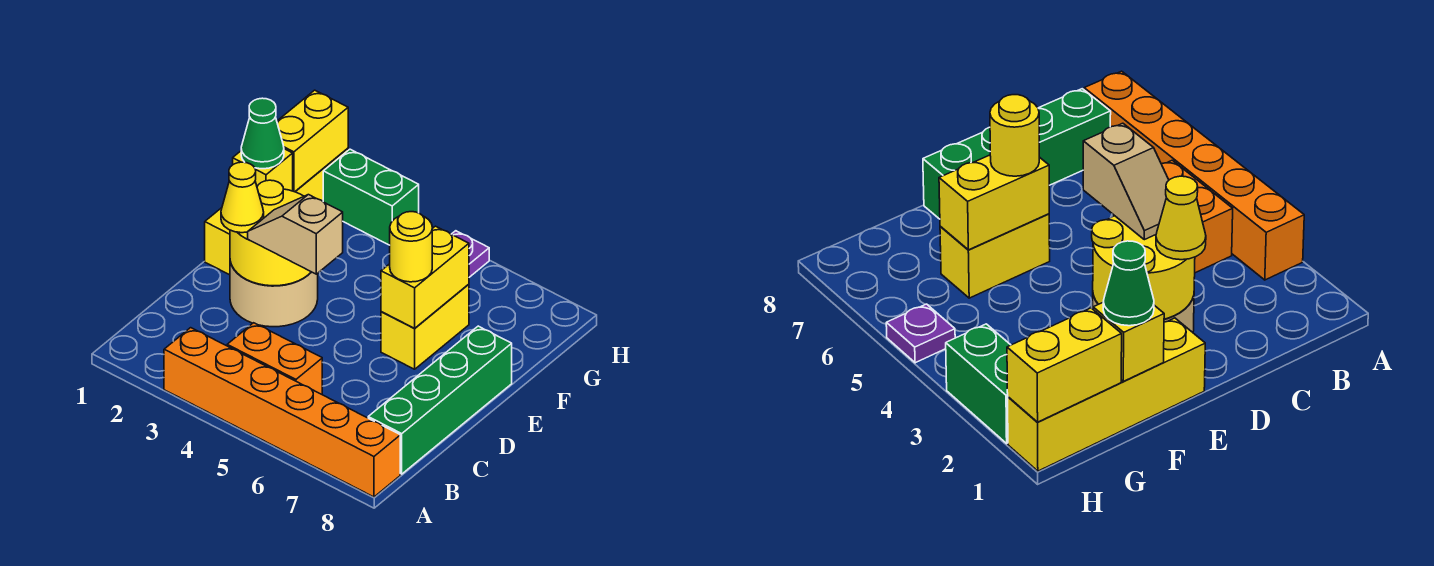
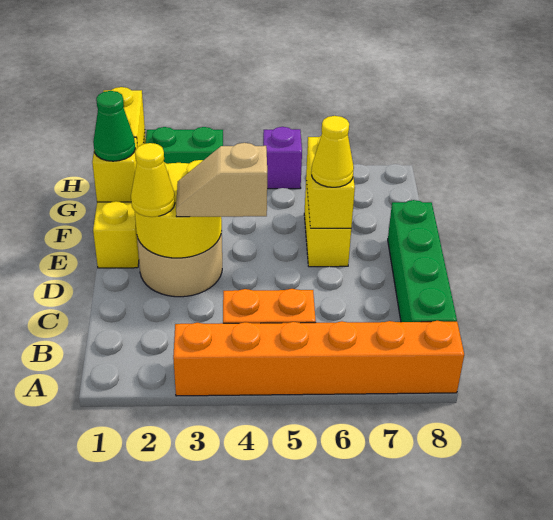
yellow 1x1 round brick [390,212,432,282] -> yellow 1x1 cone [311,116,354,187]
purple 1x1 plate [452,231,489,277] -> purple 1x1 brick [263,127,302,189]

